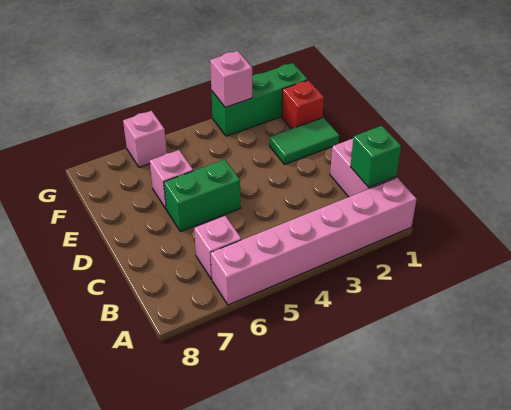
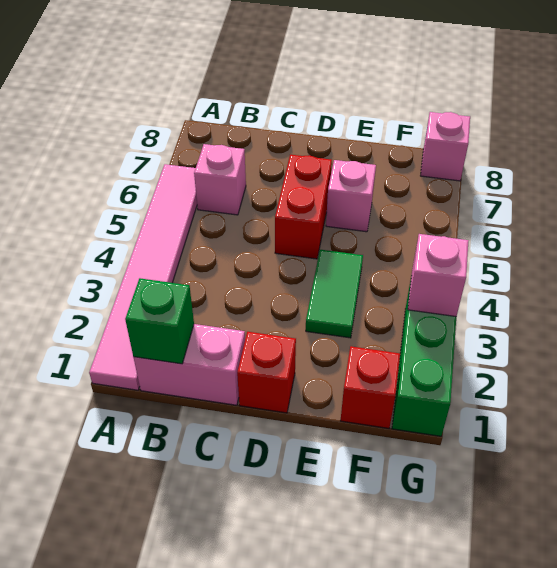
pink 1x6 brick [211,178,417,305] -> pink 1x6 tile [89,164,197,390]
none -> red 1x1 brick [237,332,296,413]
green 1x2 brick [164,160,241,232] -> red 1x2 brick [275,155,332,259]
green 1x2 tile [270,117,339,164] -> green 1x2 tile moved to [306,250,363,338]
pink 1x1 brick [123,111,167,167] -> pink 1x1 brick moved to [421,112,470,181]

